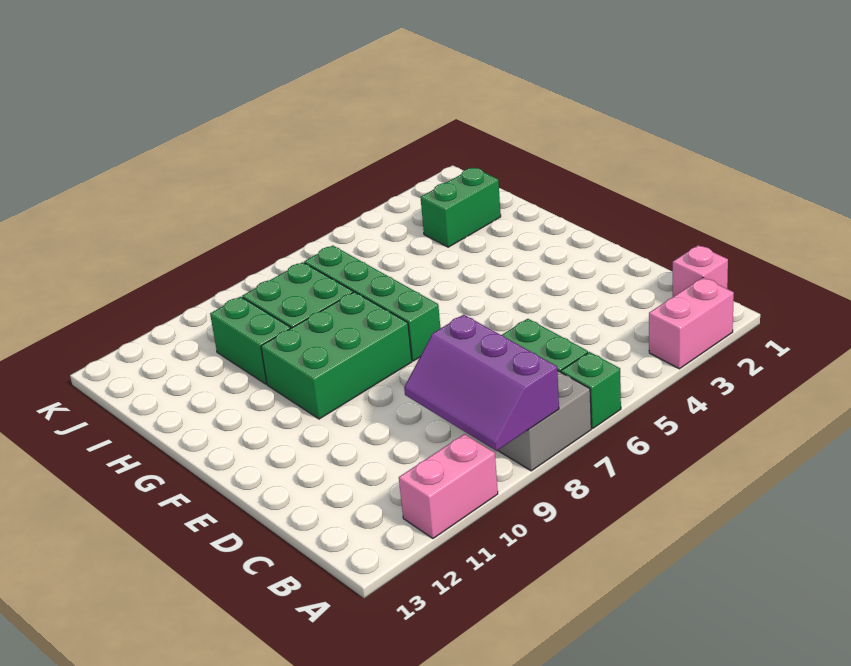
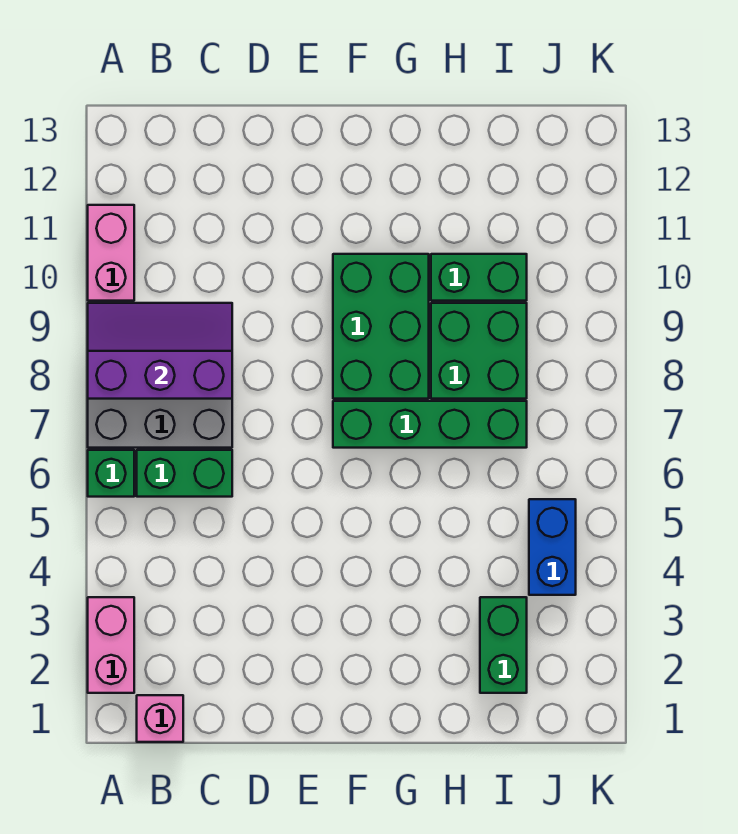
none -> blue 1x2 brick [529,499,576,595]

